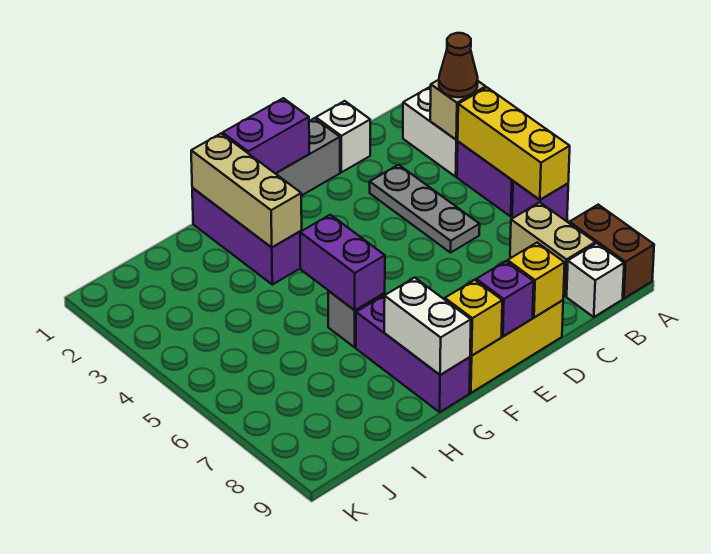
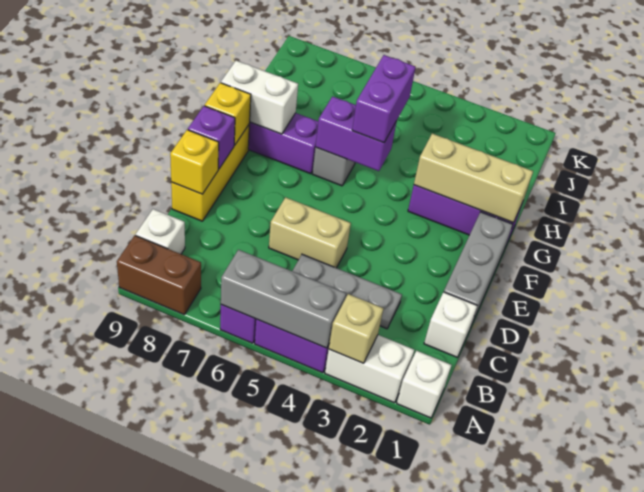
none -> white 1x1 brick [397,351,451,418]
brown 1x1 cone [439,33,478,97] -> none
yellow 1x3 brick [457,88,570,200] -> grey 1x3 brick [221,250,346,348]
tan 1x2 brick [510,202,595,296] -> tan 1x2 brick moved to [269,197,351,268]
purple 1x2 brick [223,98,309,173] -> purple 1x2 brick moved to [352,55,416,143]

